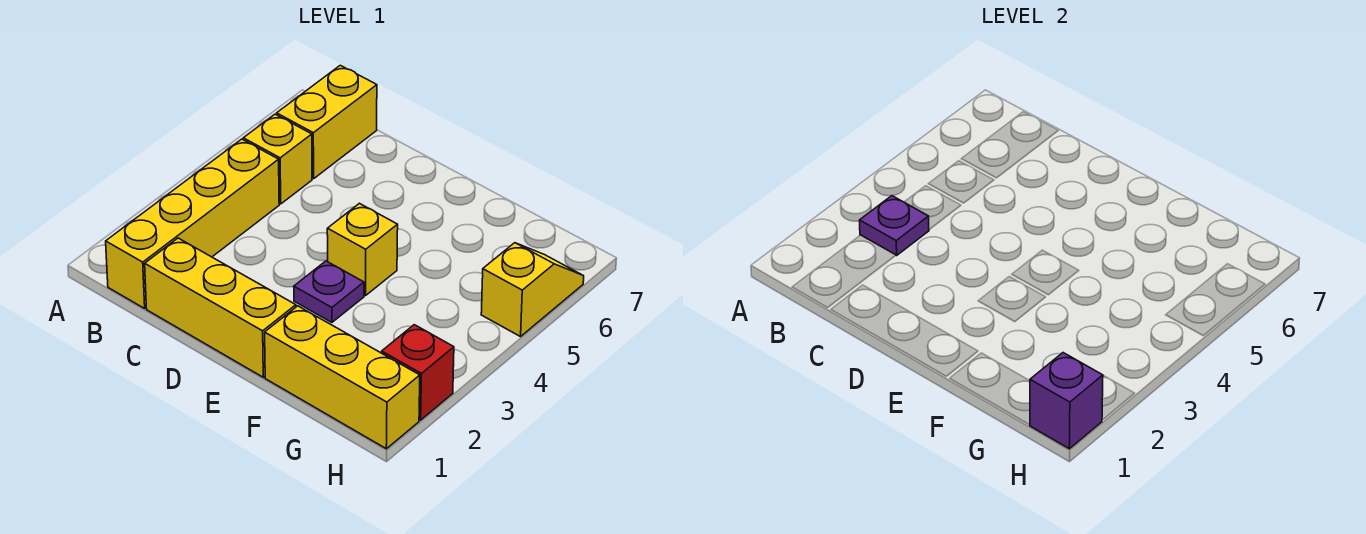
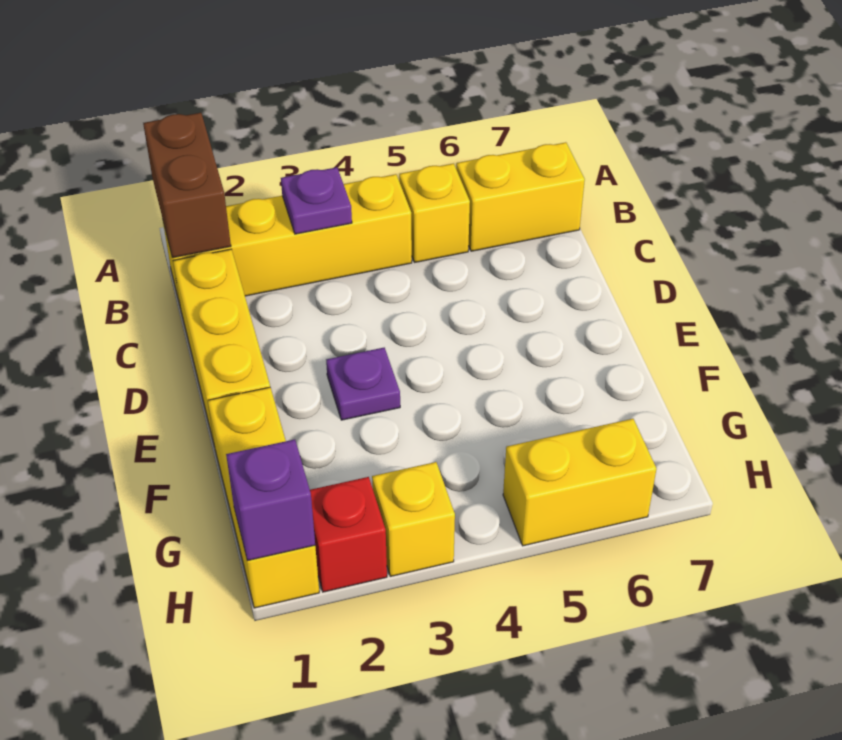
none -> brown 1x2 brick [143,113,231,258]
yellow 1x1 brick [327,203,398,296] -> yellow 1x1 brick moved to [372,462,455,576]
yellow 1x2 slope [481,243,584,337] -> yellow 1x2 brick [503,419,656,546]

